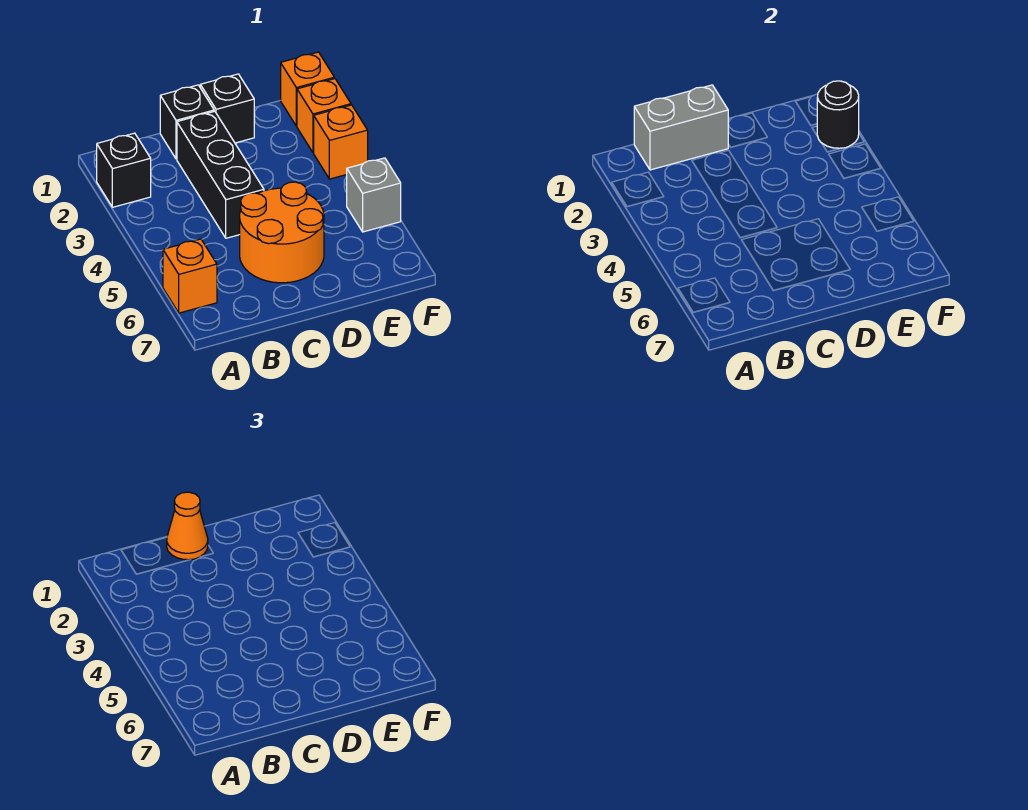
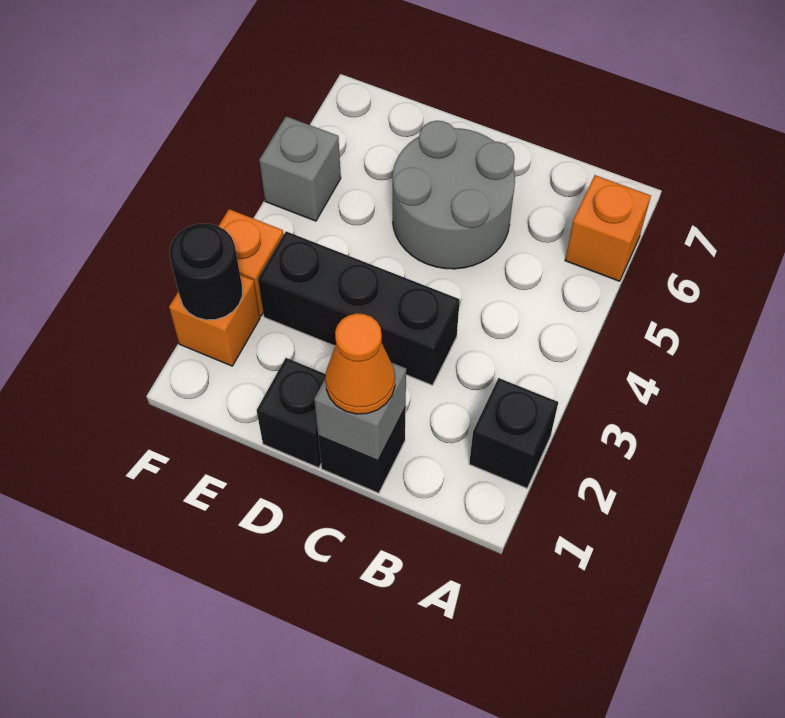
grey 1x2 brick [634,85,729,170] -> grey 1x1 brick [314,362,406,461]
black 1x3 brick [177,111,264,238] -> black 1x3 brick turned to [258,231,460,385]
orange 2x2 round brick [240,182,324,283] -> grey 2x2 round brick [393,121,515,269]
orange 1x1 brick [281,52,334,126] -> none

